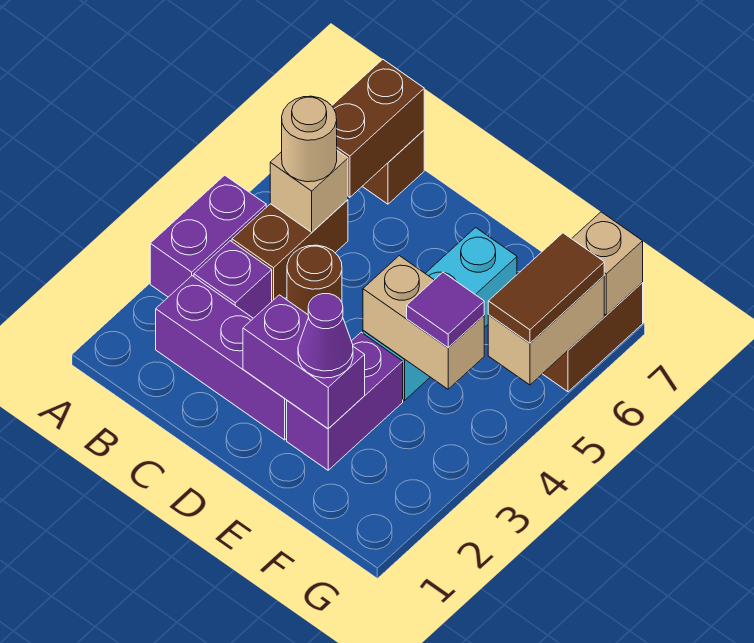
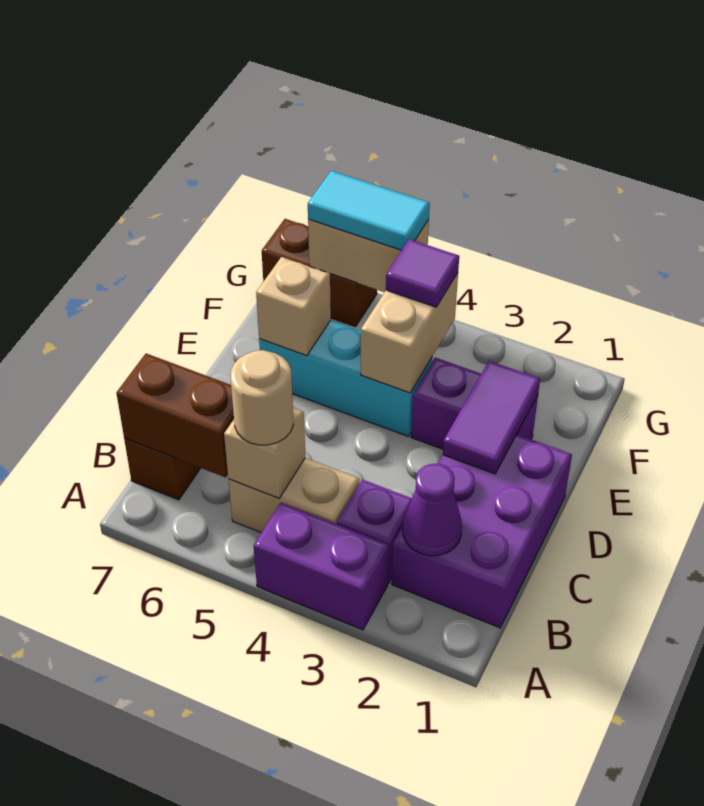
purple 1x3 brick [156,276,287,440] -> purple 2x3 brick [392,434,572,628]
brown 1x2 brick [232,200,348,301] -> tan 1x2 brick [228,458,359,533]
brown 1x1 round brick [287,245,342,314] -> none
purple 1x2 brick [243,295,365,429] -> purple 1x2 tile [443,361,540,474]
purple 1x1 cone [298,294,353,378] -> purple 1x1 cone moved to [403,464,462,556]
brown 1x2 tile [488,233,604,343] -> cyan 1x2 tile [308,171,430,250]
tan 1x1 brick [572,212,643,315] -> tan 1x1 brick moved to [256,257,331,356]

